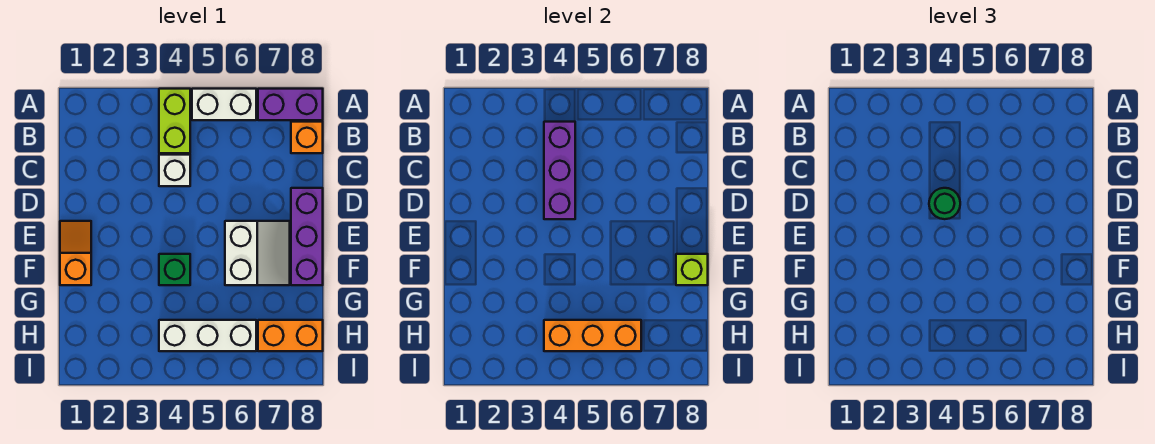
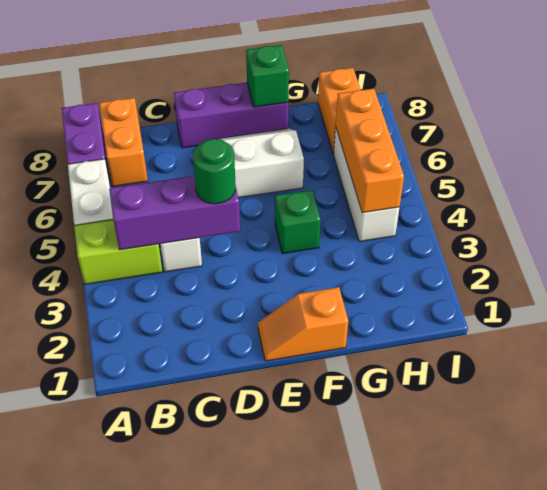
orange 1x1 brick [291,122,323,153] -> orange 1x2 brick [99,98,148,187]
lime 1x1 brick [676,254,708,285] -> green 1x1 brick [246,45,289,107]

